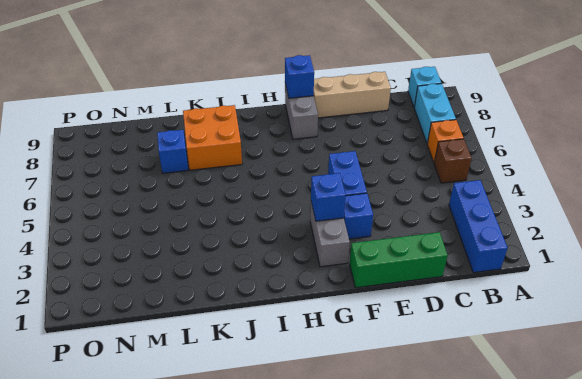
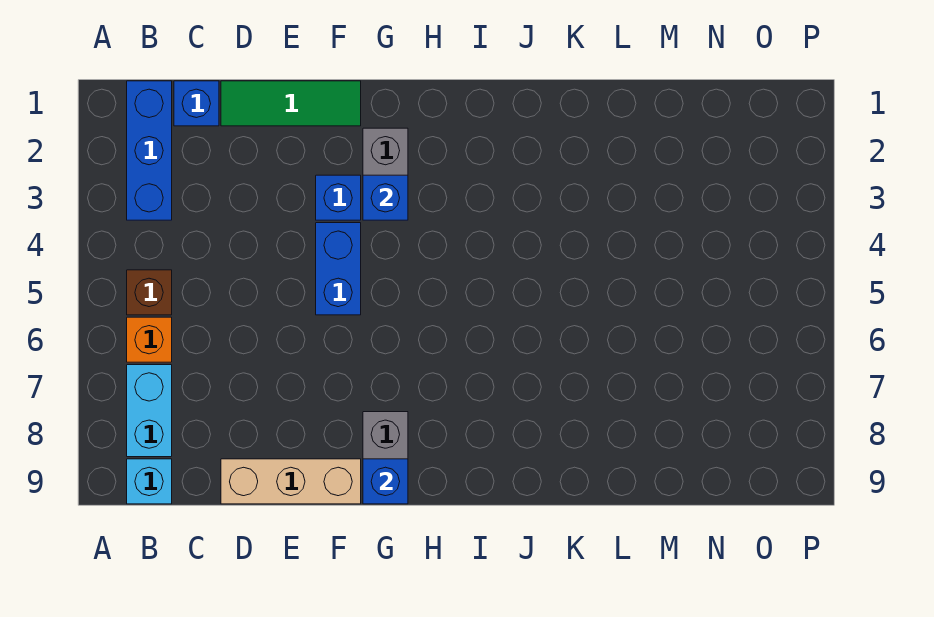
green 1x3 brick [350,232,448,288] -> green 1x3 tile [221,81,361,126]
orange 2x2 brick [183,105,242,170] -> none
blue 1x1 brick [157,130,188,173] -> blue 1x1 brick moved to [174,81,219,126]

